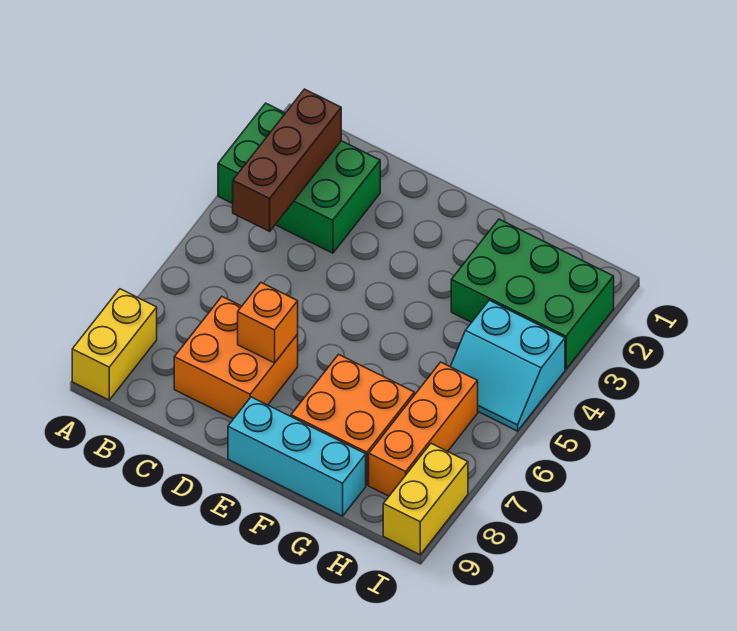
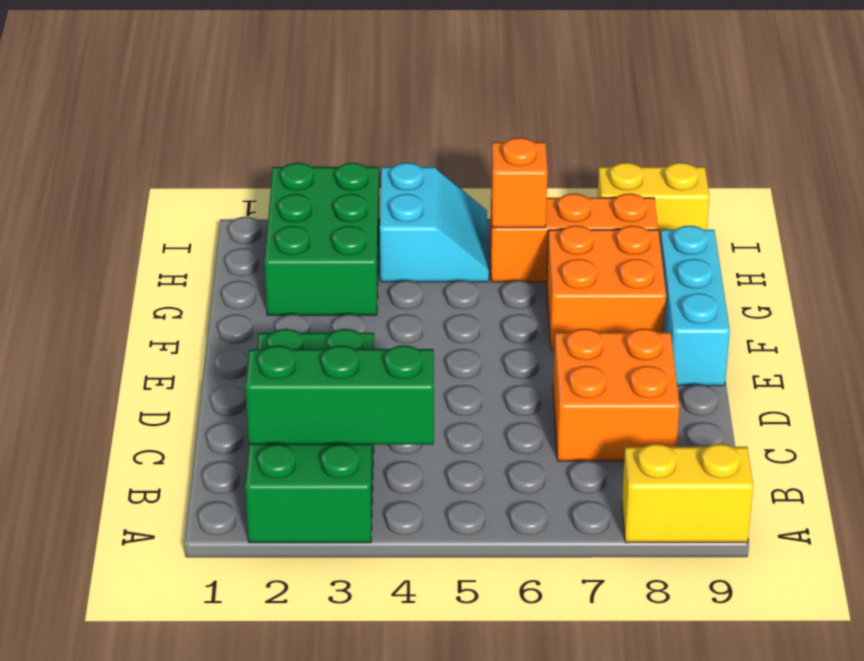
green 2x3 brick [218,103,380,253] -> green 2x4 brick [245,329,375,543]
brown 1x3 brick [233,89,341,231] -> green 1x3 brick [246,345,434,445]
orange 1x1 brick [238,283,298,363] -> orange 1x1 brick moved to [491,138,548,228]

